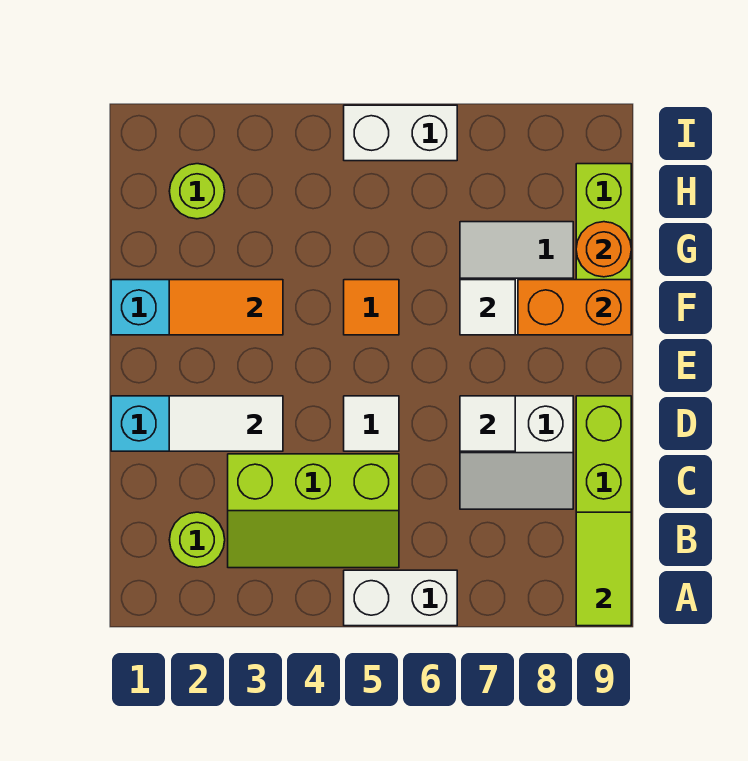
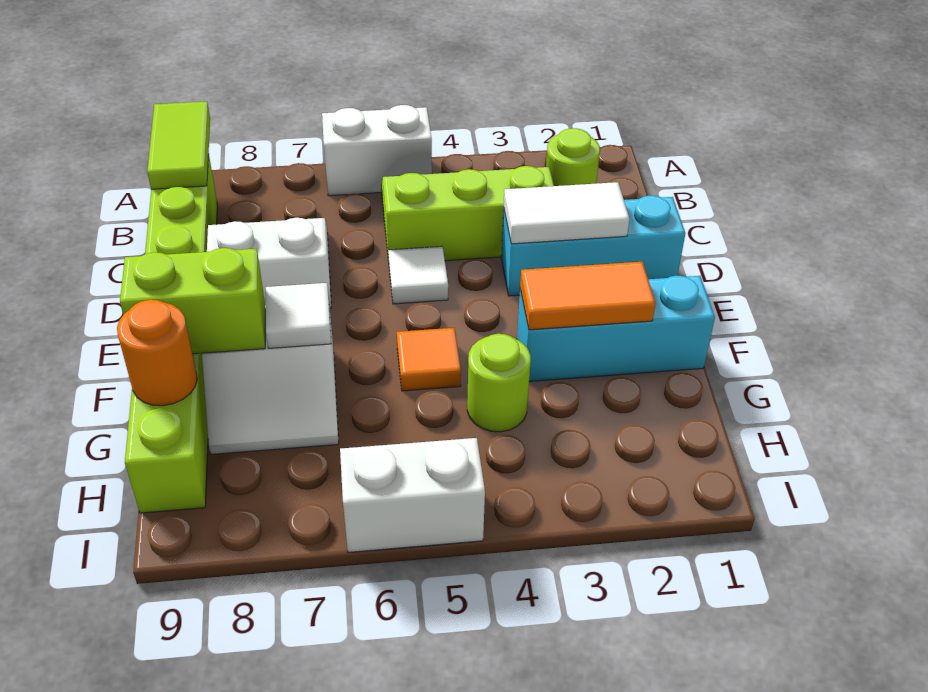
white 1x1 tile [460,396,515,451] -> none
orange 1x2 brick [518,280,631,335] -> lime 1x2 brick [120,248,265,354]
lime 1x1 round brick [169,164,225,219] -> lime 1x1 round brick moved to [467,334,531,432]

